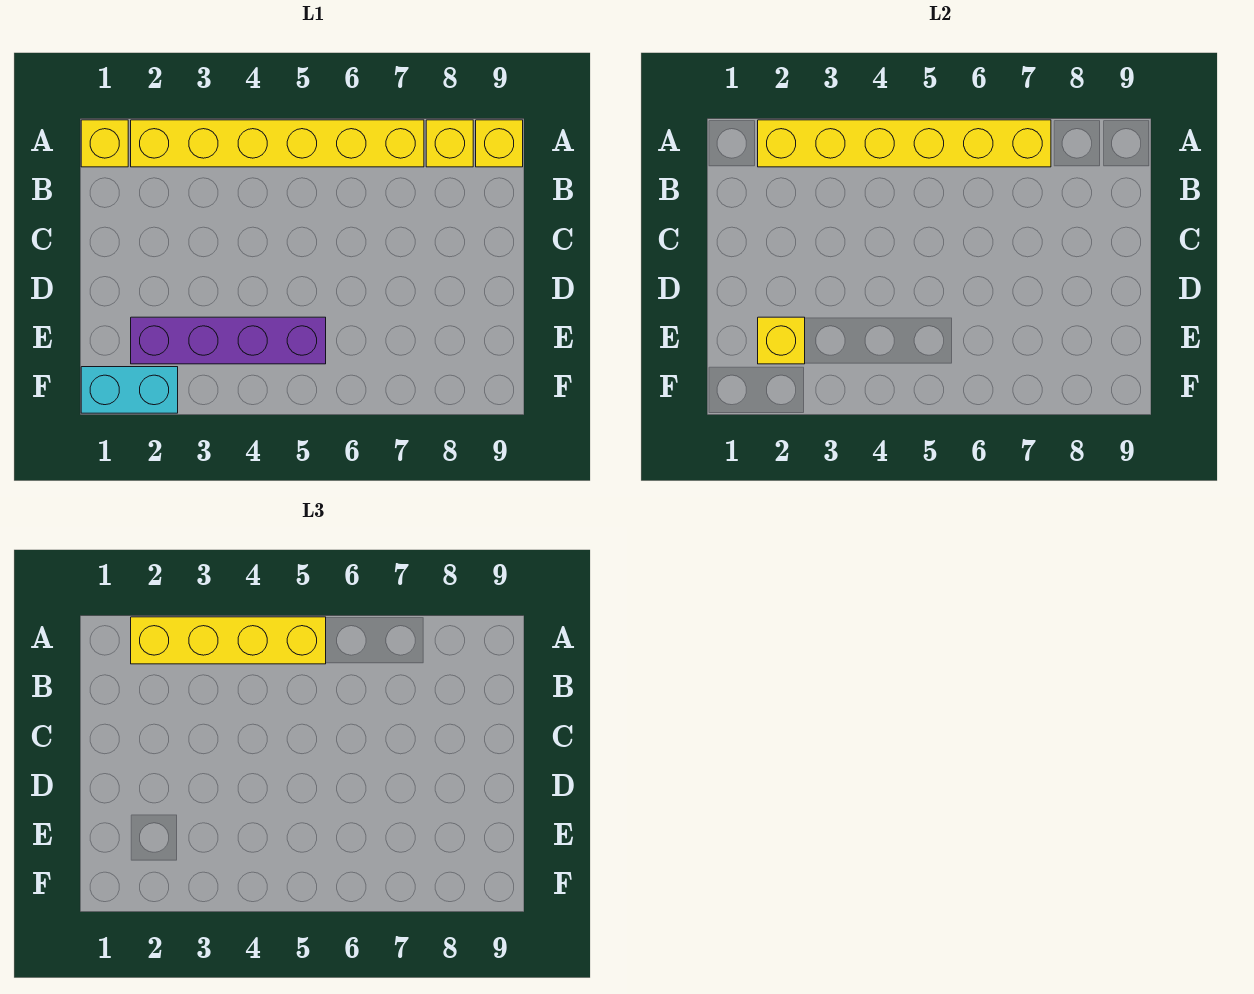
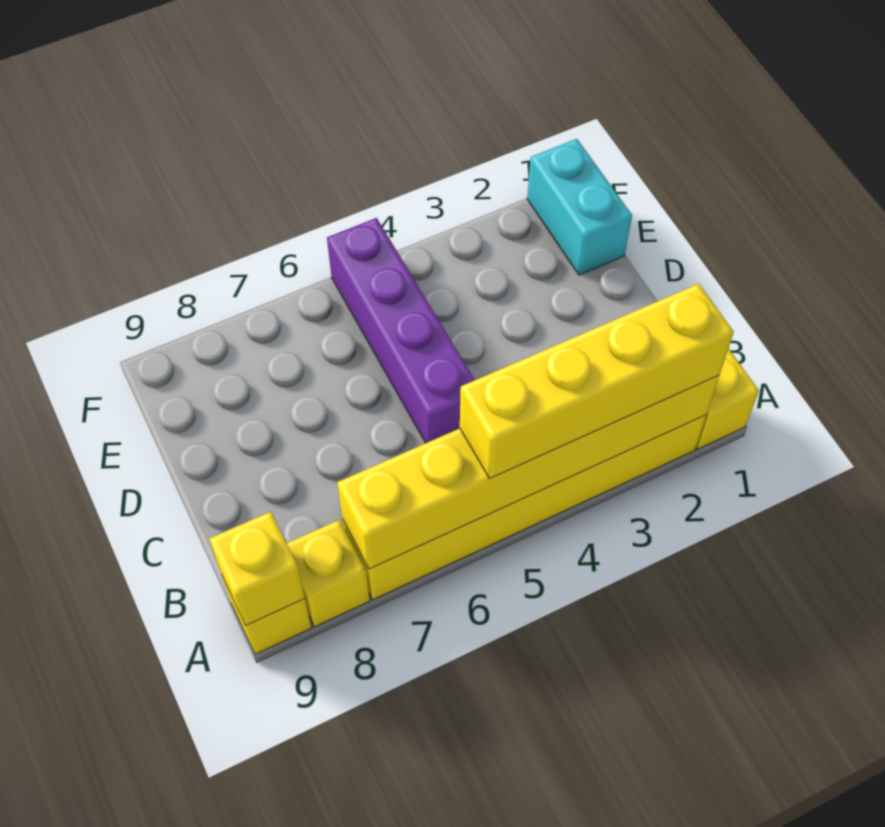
purple 1x4 brick [131,317,326,364] -> purple 1x4 brick turned to [327,218,475,443]
yellow 1x1 brick [758,317,805,364] -> yellow 1x1 brick moved to [209,512,305,626]
cyan 1x2 brick [81,367,178,413] -> cyan 1x2 brick turned to [527,139,632,275]

